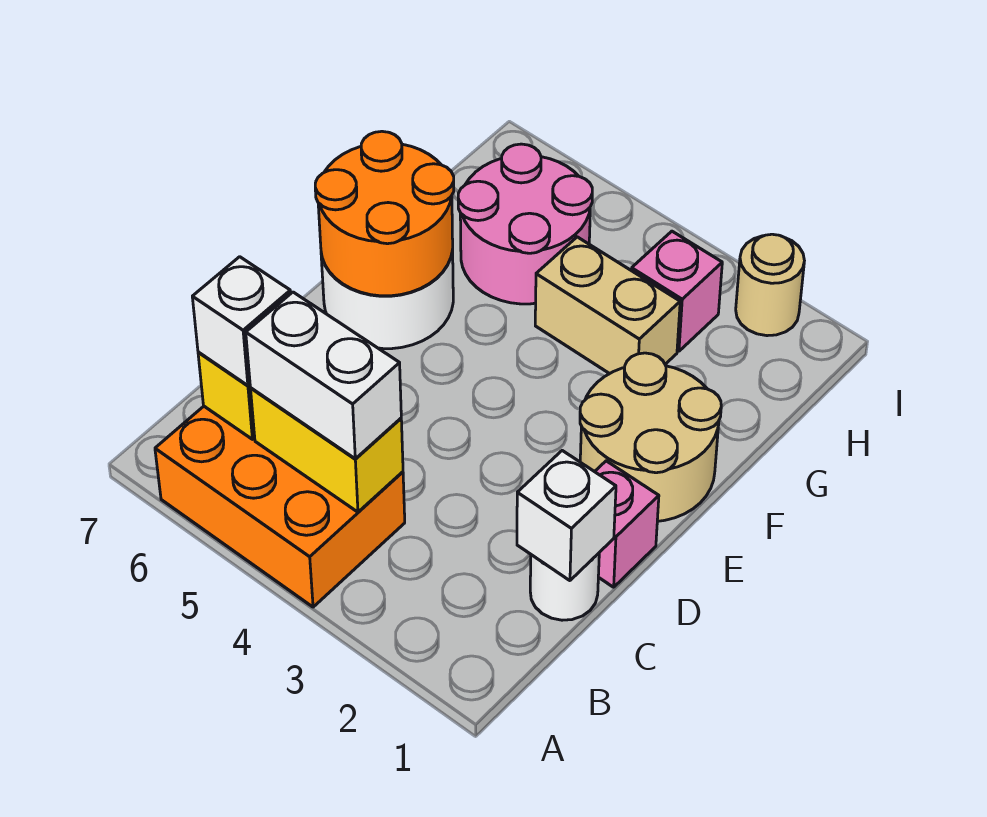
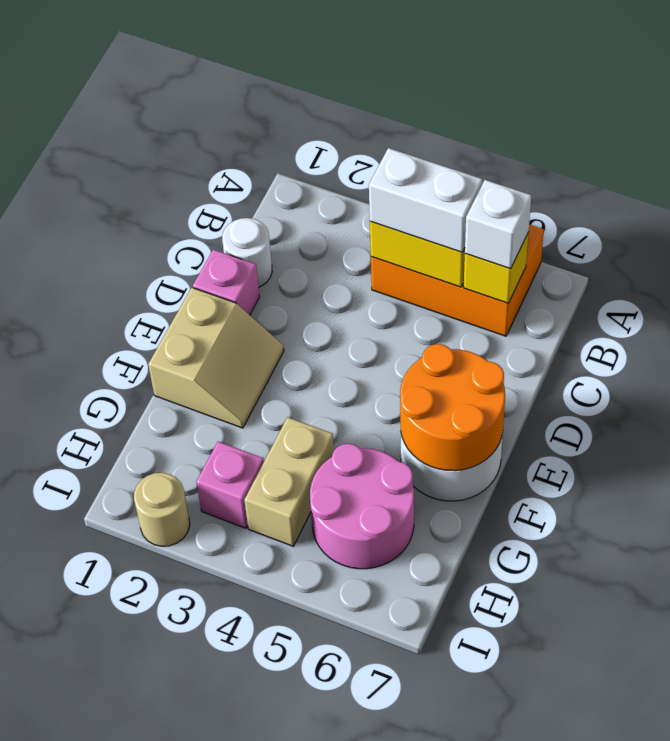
white 1x1 brick [517,451,616,581] -> none
tan 2x2 round brick [580,353,721,521] -> tan 2x2 slope [148,288,284,428]
tan 1x2 brick [535,237,680,374] -> tan 1x2 brick turned to [244,417,334,546]

